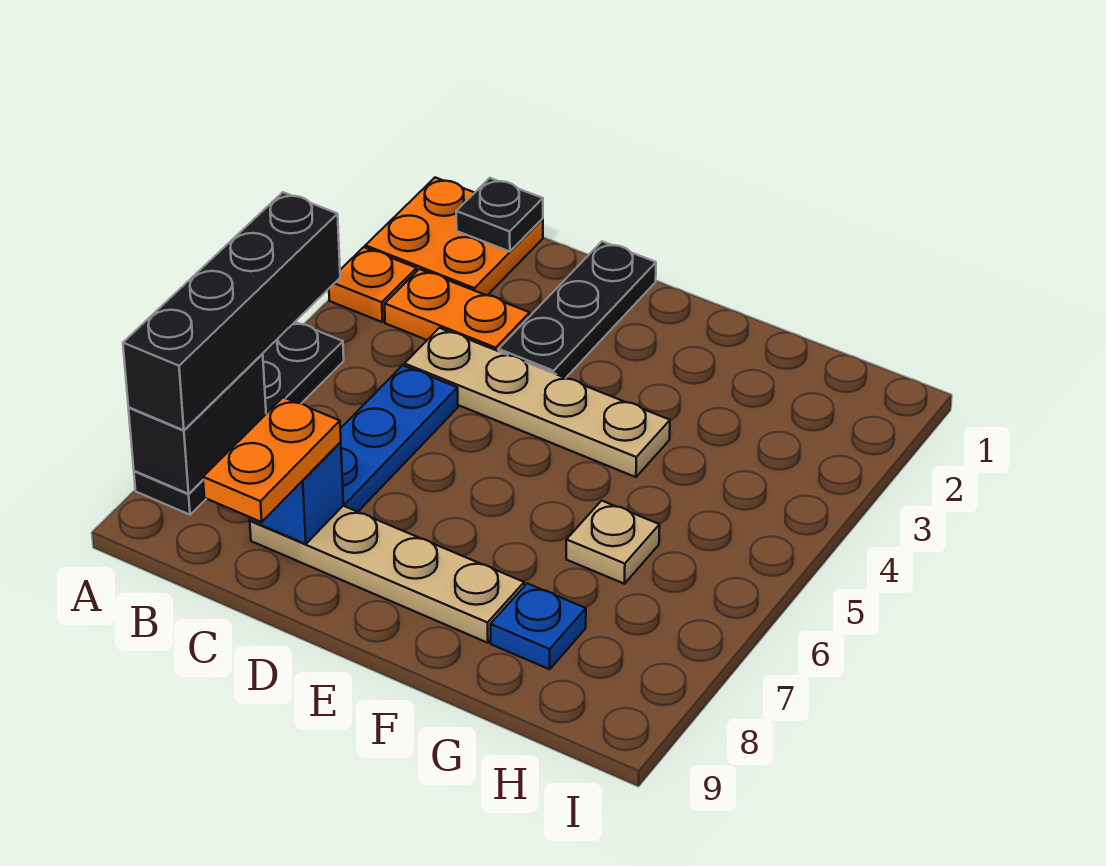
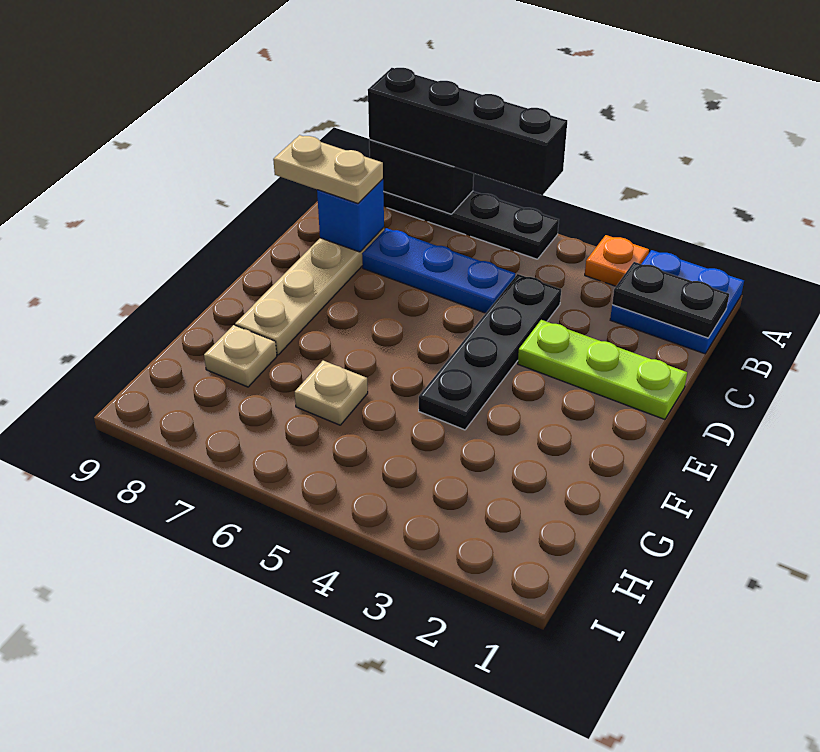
orange 2x2 plate [365,178,543,295] -> blue 2x2 plate [610,250,744,354]
black 1x1 plate [456,178,543,252] -> black 1x2 plate [612,262,729,338]
orange 1x2 plate [385,269,530,351] -> none
tan 1x4 plate [404,328,670,477] -> black 1x4 plate [419,274,561,430]
orange 1x2 plate [203,397,341,522] -> tan 1x2 plate [273,135,383,203]
black 1x3 plate [498,242,656,378] -> lime 1x3 plate [518,320,687,419]
blue 1x1 plate [491,583,586,669] -> tan 1x1 plate [204,325,277,387]

